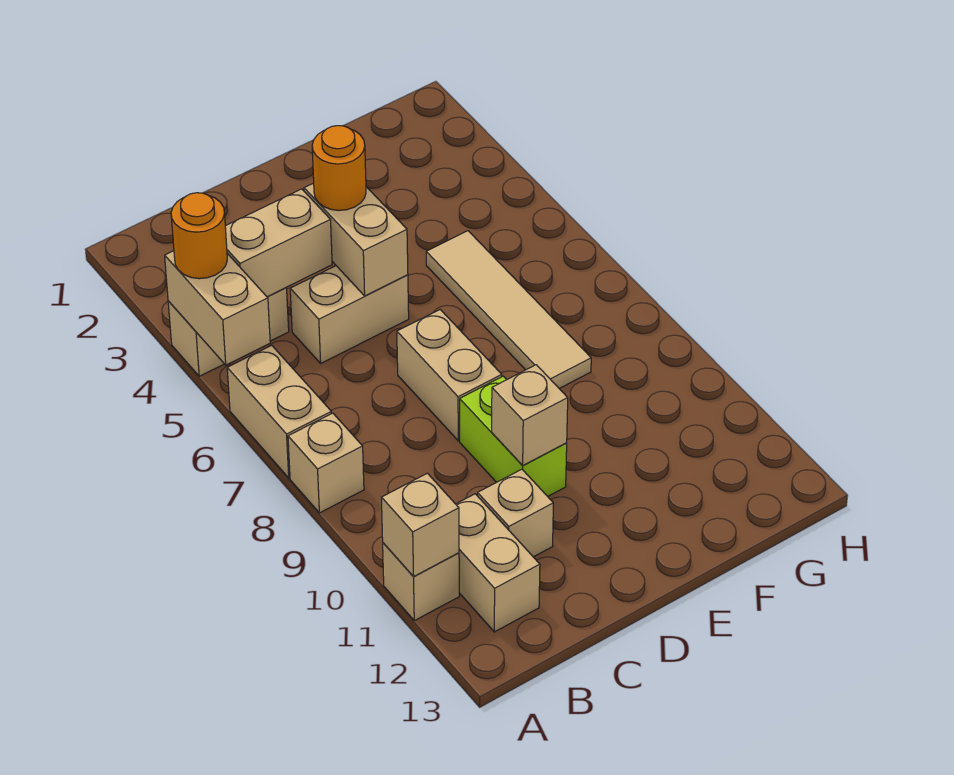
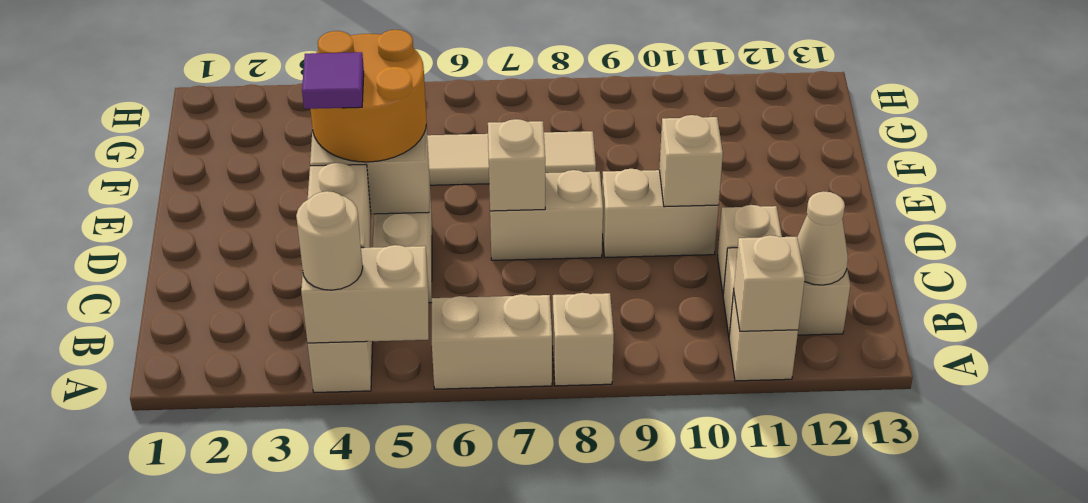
orange 1x1 round brick [171,193,227,279] -> tan 1x1 round brick [296,191,363,290]
none -> tan 1x1 cone [797,192,848,285]
orange 1x1 round brick [312,126,366,210] -> orange 2x2 round brick [311,30,427,162]
none -> purple 1x1 tile [302,52,364,109]
none -> tan 1x1 brick [488,119,545,211]
lime 1x2 brick [460,376,567,496] -> tan 1x2 brick [602,169,719,257]

